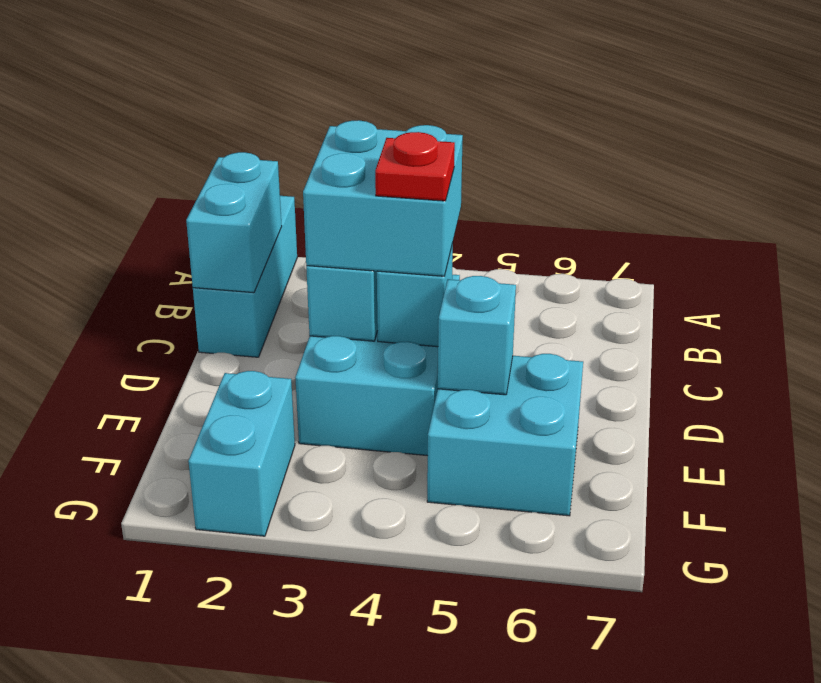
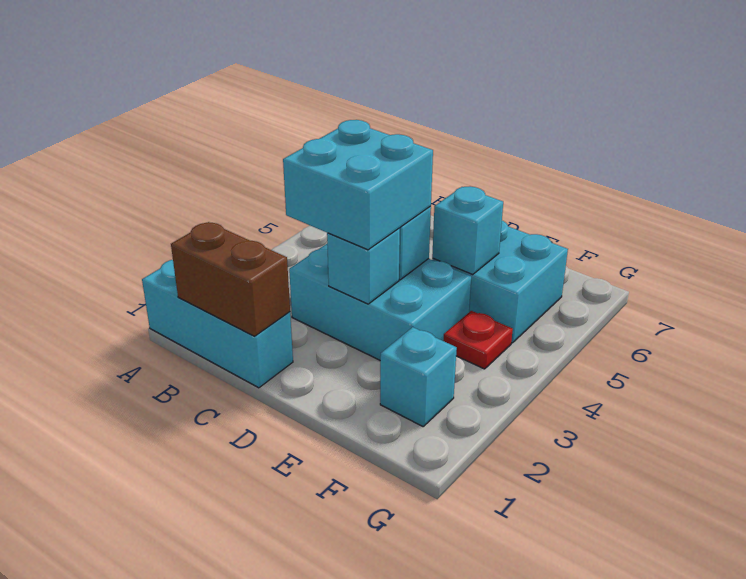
cyan 1x2 brick [186,152,282,293] -> brown 1x2 brick [171,222,290,336]
red 1x1 plate [375,132,455,201] -> red 1x1 plate moved to [443,311,513,369]
cyan 1x2 brick [188,371,295,536] -> cyan 1x1 brick [380,327,457,426]

